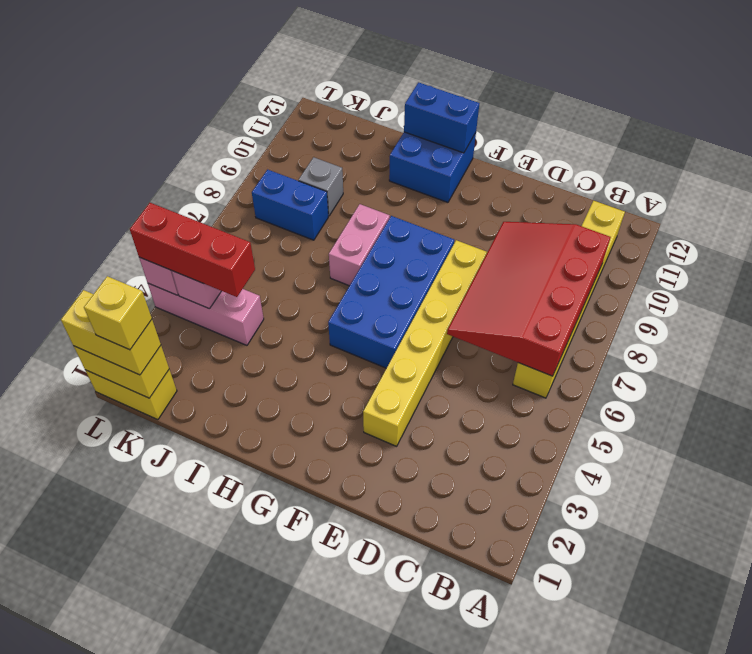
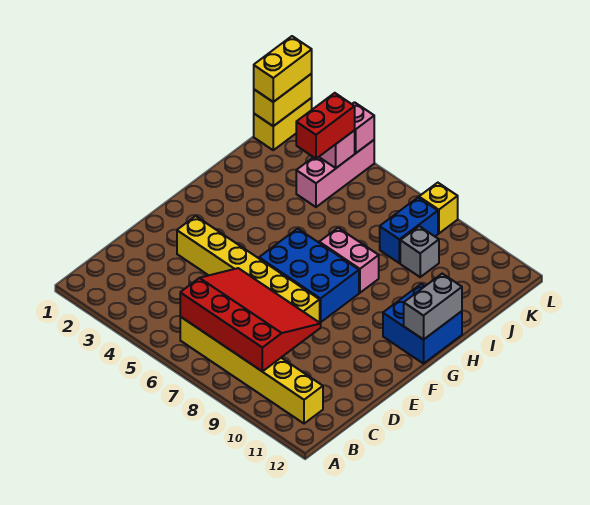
blue 2x4 brick [328,216,454,368] -> blue 2x3 brick [259,229,359,322]
blue 1x2 brick [404,82,480,153] -> grey 1x2 brick [404,274,462,340]
red 1x3 brick [130,203,255,297] -> red 1x2 brick [296,93,355,159]
yellow 1x1 brick [84,276,152,350] -> yellow 1x1 brick moved to [419,183,458,234]

